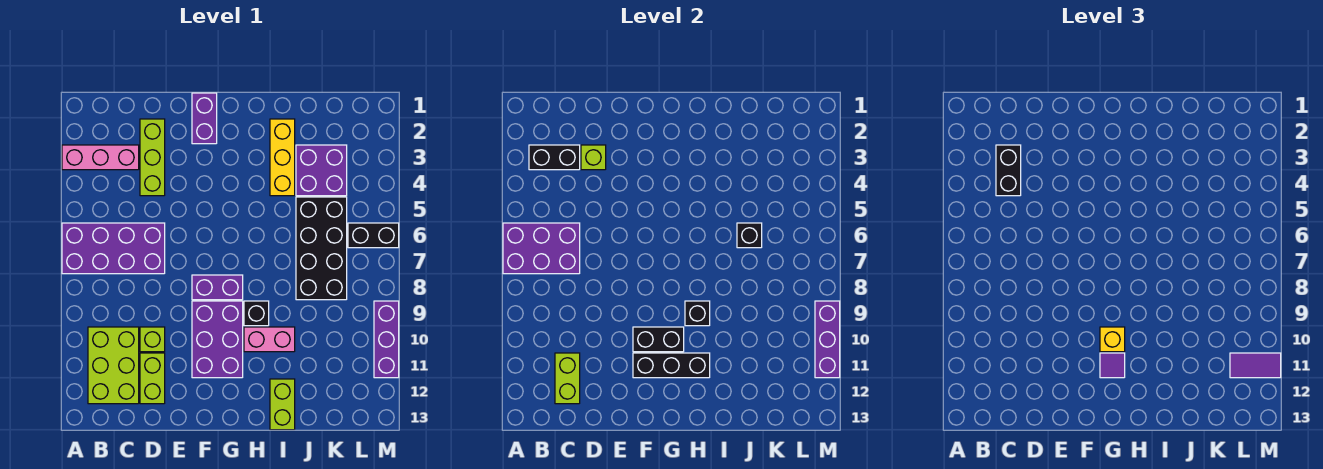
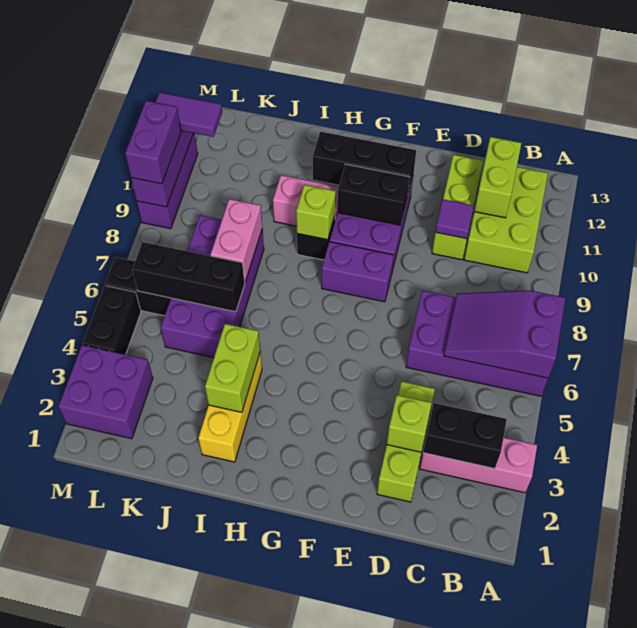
purple 2x3 brick [503,223,580,274] -> purple 2x3 slope [444,290,565,378]
black 1x2 brick [996,145,1021,196] -> black 1x2 brick moved to [82,286,141,355]
purple 1x2 brick [192,93,217,144] -> purple 1x2 brick moved to [125,101,181,184]
yellow 1x1 brick [1100,327,1125,352] -> none
purple 1x1 tile [1100,353,1125,378] -> purple 1x1 tile moved to [435,199,474,239]
black 1x1 brick [685,301,710,326] -> lime 1x1 brick [296,185,336,240]
lime 1x2 brick [270,379,295,430] -> lime 1x2 brick moved to [205,324,260,412]
purple 2x2 brick [296,145,347,196] -> purple 2x2 brick moved to [58,345,153,439]
black 2x4 brick [296,197,347,300] -> purple 2x4 brick [161,215,264,358]
black 1x1 brick [737,223,762,248] -> black 1x3 brick [132,242,245,312]
none -> pink 1x2 brick [210,199,262,282]

